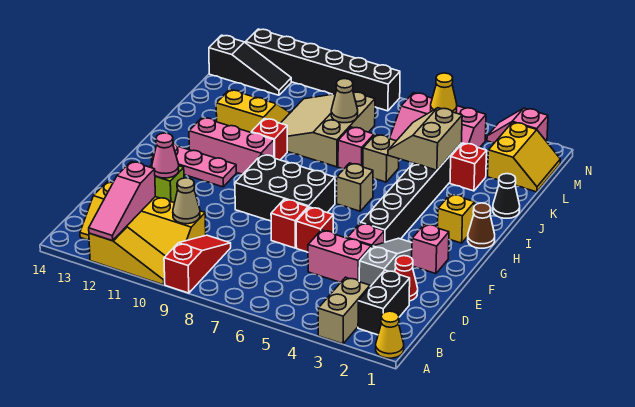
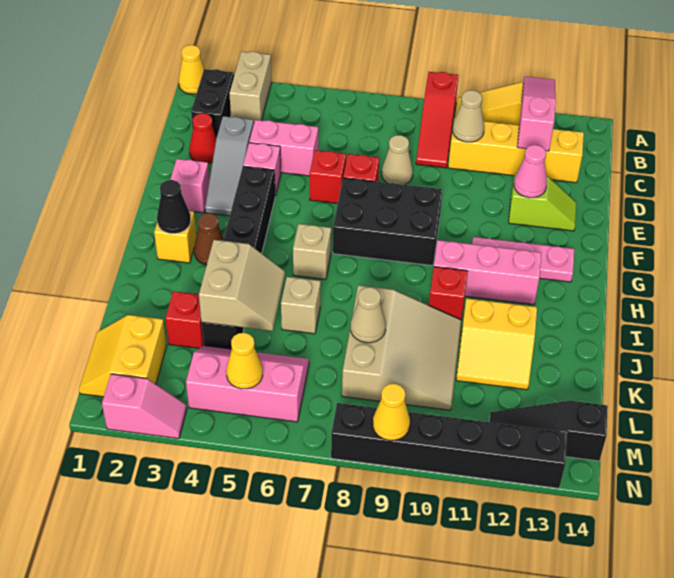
none -> tan 1x1 cone [382,135,413,185]
brown 1x1 cone [468,203,495,248] -> brown 1x1 cone moved to [194,213,224,265]
black 1x1 cone [493,174,520,218] -> black 1x1 cone moved to [157,180,191,234]
pink 1x1 brick [338,127,374,169] -> none
none -> yellow 1x1 cone [373,384,410,440]

